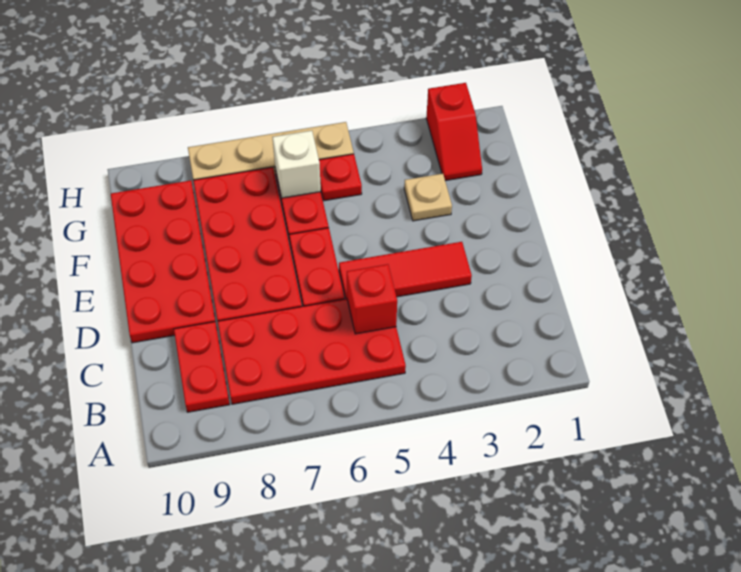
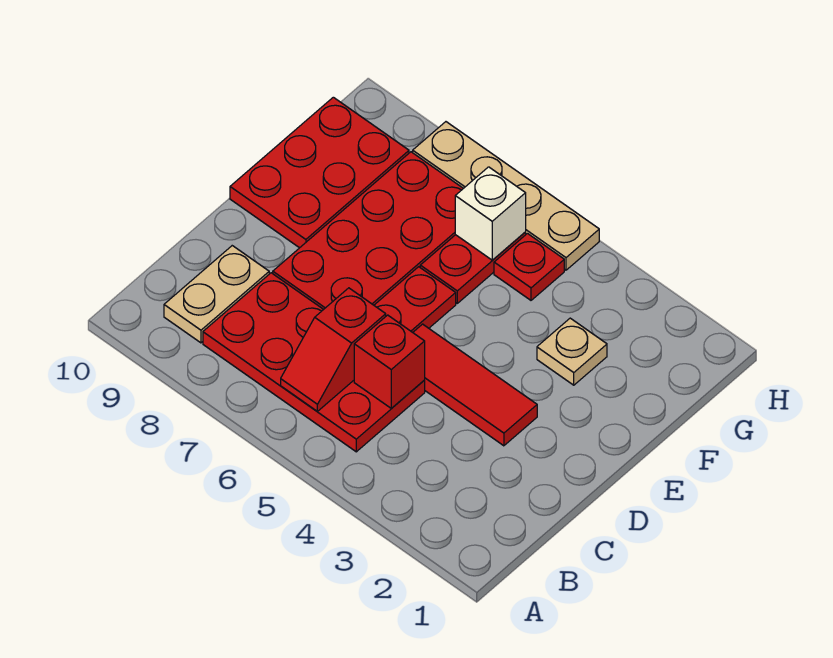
red 1x2 plate [174,322,230,412] -> tan 1x2 plate [164,246,269,343]
red 2x4 plate [111,180,215,343] -> red 2x3 plate [230,97,409,248]
red 1x2 slope [426,83,482,181] -> red 1x2 slope moved to [281,288,386,411]

